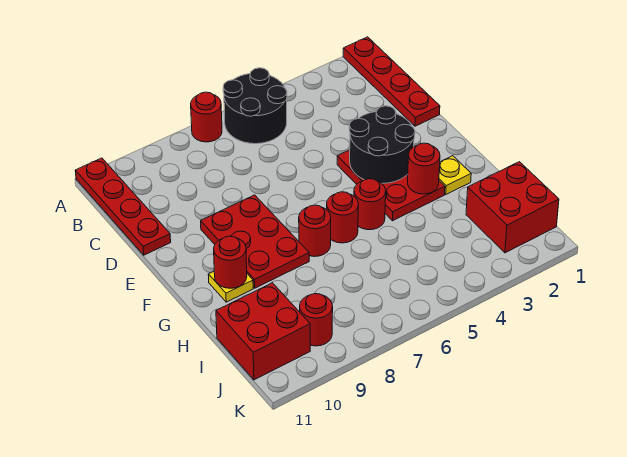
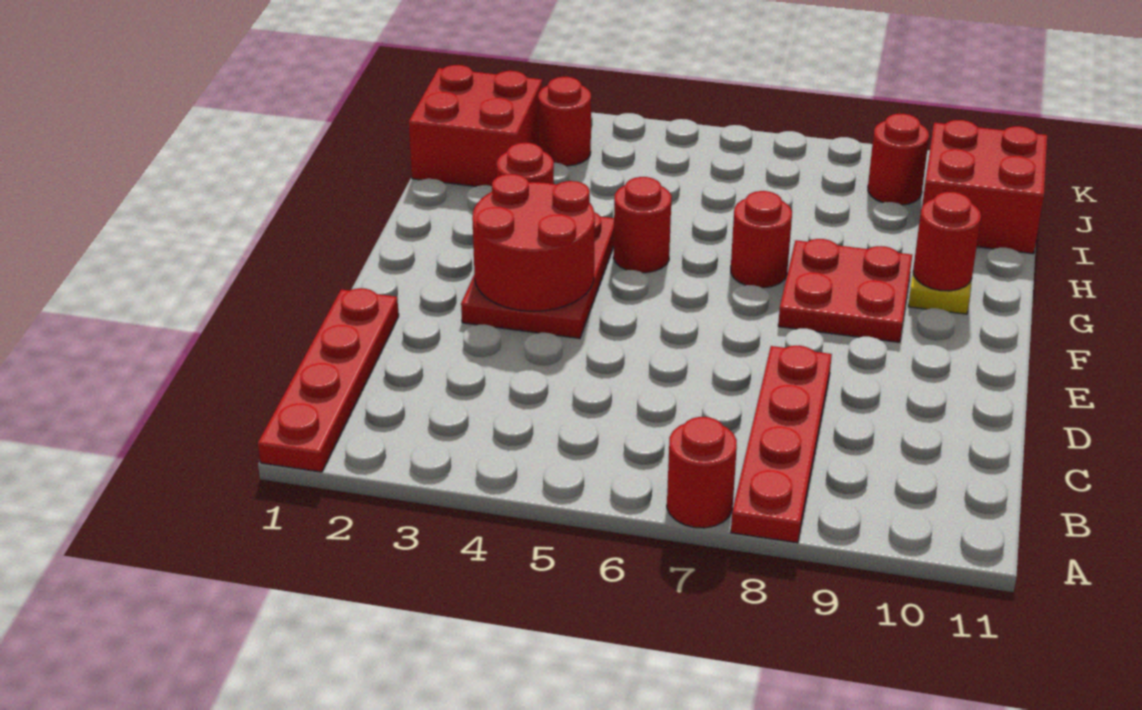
black 2x2 round brick [223,68,287,144] -> none
red 1x4 plate [75,158,171,255] -> red 1x4 plate moved to [731,346,832,543]
black 2x2 round brick [349,106,415,183] -> red 2x2 round brick [472,174,595,311]
red 2x3 plate [201,195,309,288] -> red 2x2 plate [778,239,912,342]
yellow 1x1 plate [439,156,471,194] -> none
red 1x1 round brick [327,192,358,243] -> red 1x1 round brick moved to [538,77,591,166]

